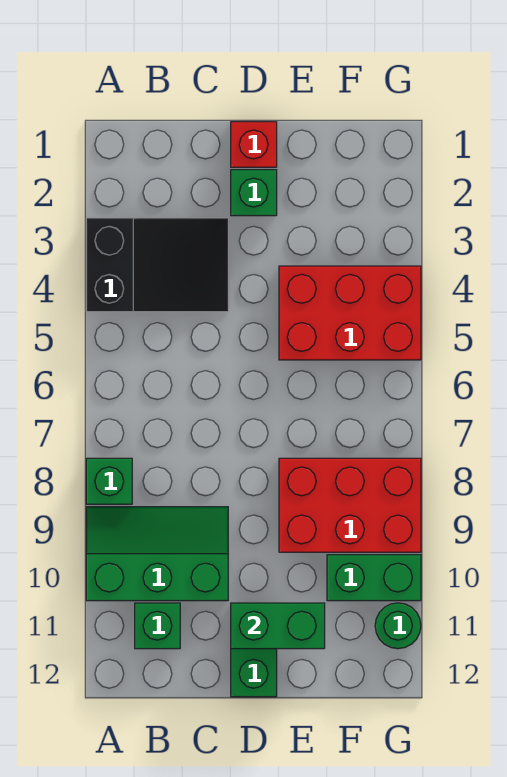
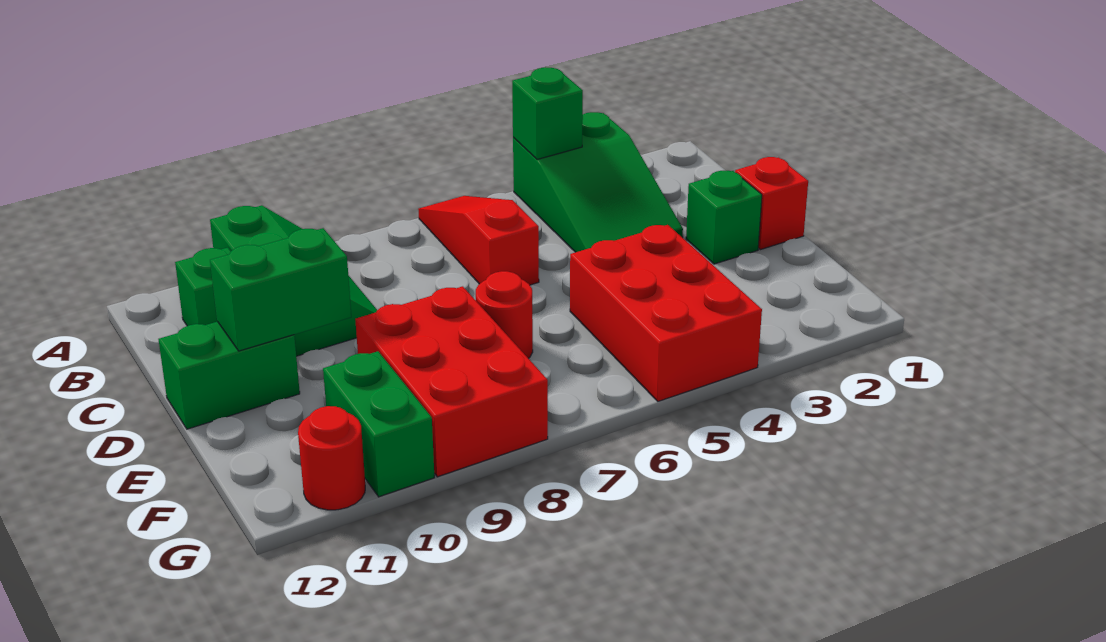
black 2x3 slope [86,218,228,312] -> green 2x3 slope [513,112,683,252]
none -> red 1x3 slope [418,196,539,285]
green 1x1 brick [86,458,132,504] -> green 1x1 brick moved to [512,67,583,159]
green 1x2 brick [231,603,325,649] -> green 1x2 brick turned to [210,228,351,351]
none -> red 1x1 round brick [476,271,533,358]
green 1x1 round brick [375,603,421,649] -> red 1x1 round brick [298,406,365,510]

